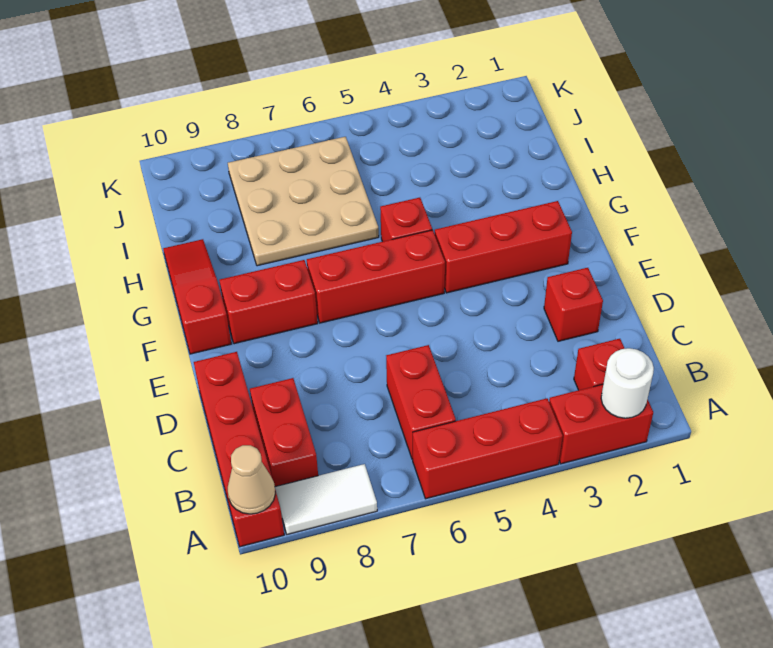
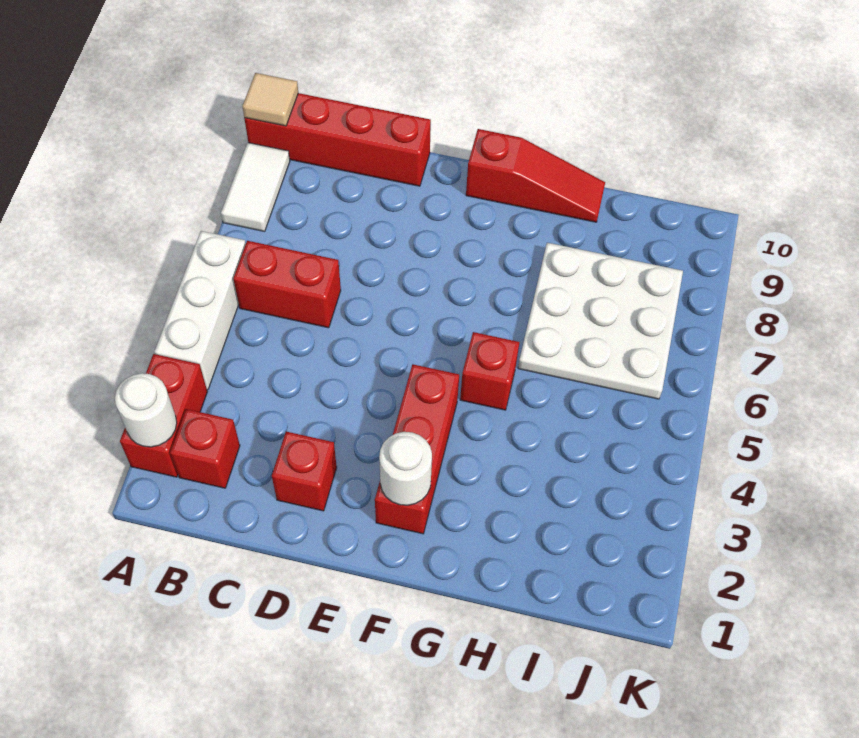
red 1x3 brick [413,398,563,499] -> white 1x3 brick [154,231,246,390]
tan 1x1 cone [228,445,275,514] -> tan 1x1 tile [242,73,298,126]
red 1x2 brick [250,378,318,487] -> none
none -> white 1x1 round brick [379,432,432,505]
red 1x3 brick [307,230,445,323] -> none
red 1x2 brick [219,260,318,344] -> none
tan 3x3 plate [228,137,379,266] -> white 3x3 plate [518,243,683,399]

